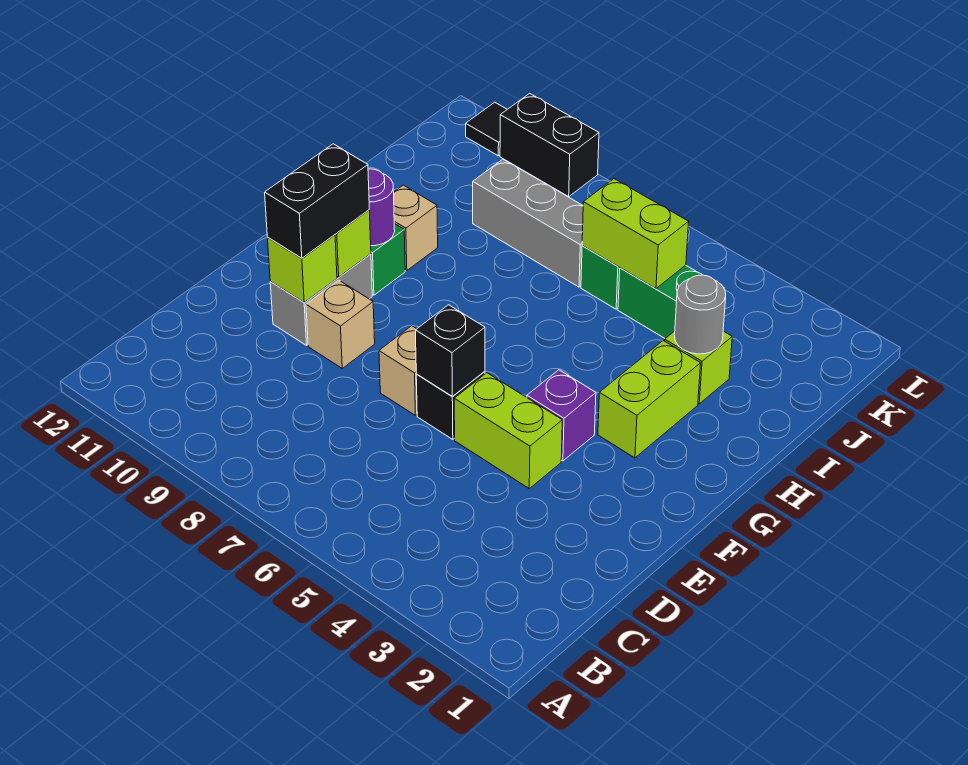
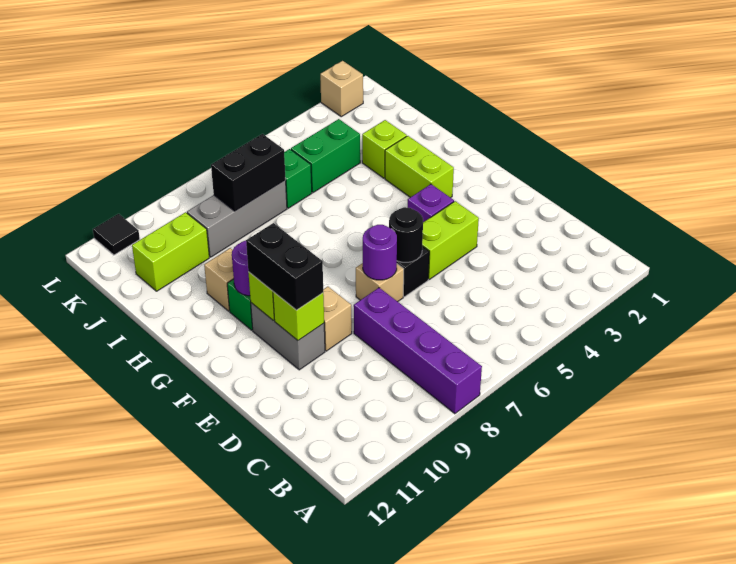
none -> purple 1x4 brick [354,288,482,414]
black 1x1 brick [415,305,485,396] -> black 1x1 round brick [389,207,423,262]
none -> purple 1x1 round brick [363,225,397,280]
grey 1x1 round brick [675,275,726,354] -> none
lime 1x2 brick [582,179,689,289] -> lime 1x2 brick moved to [132,212,209,291]
none -> tan 1x1 brick [320,61,363,117]
black 1x2 brick [500,93,599,197] -> black 1x2 brick moved to [211,134,286,211]

